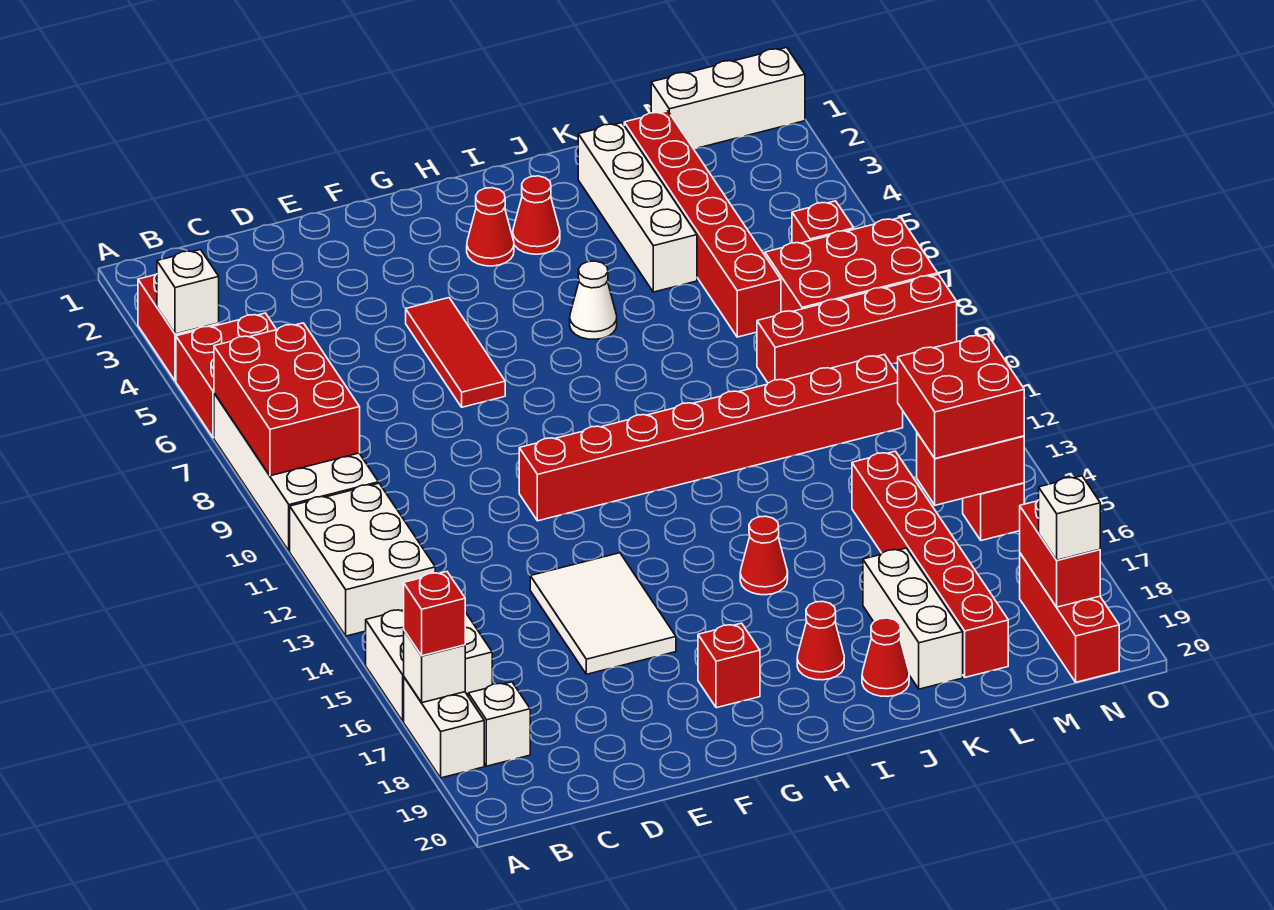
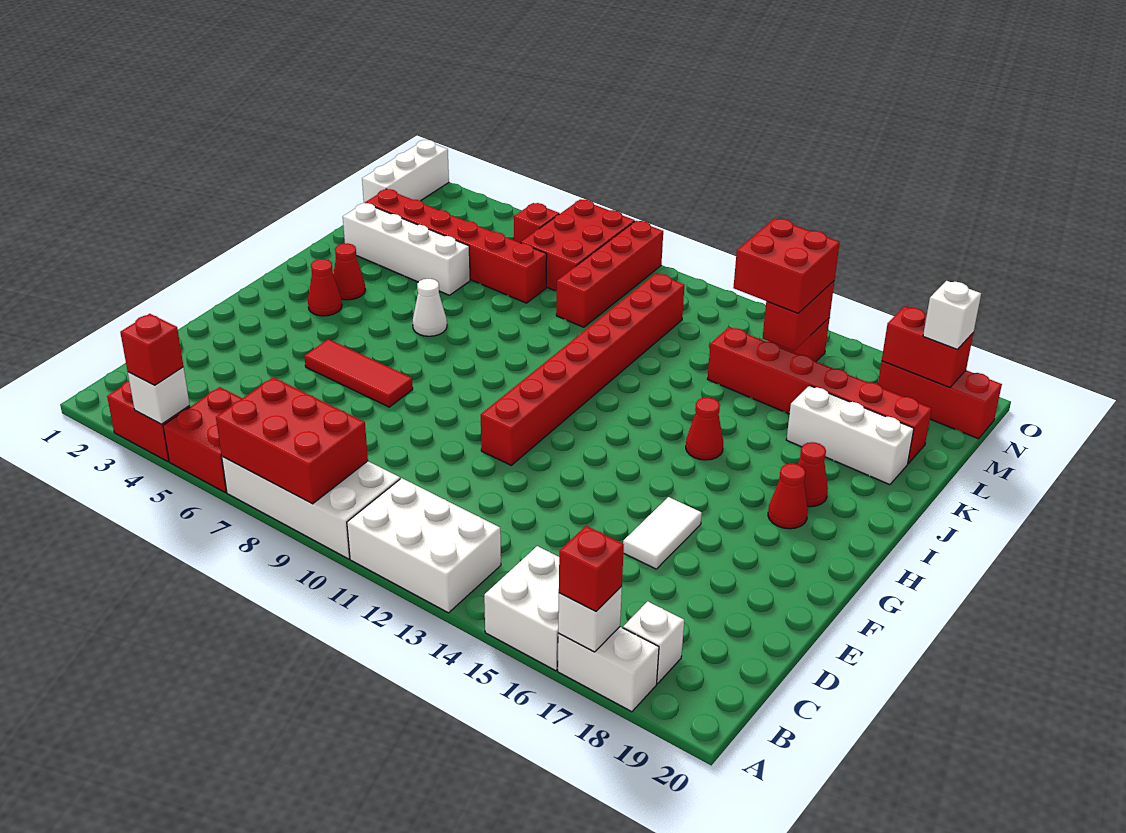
white 2x3 tile [530,553,676,674] -> white 1x2 tile [623,497,702,569]
red 1x1 brick [698,623,760,708] -> red 1x1 brick moved to [120,314,183,385]
red 1x1 cone [862,618,909,697] -> red 1x1 cone moved to [768,463,808,529]

